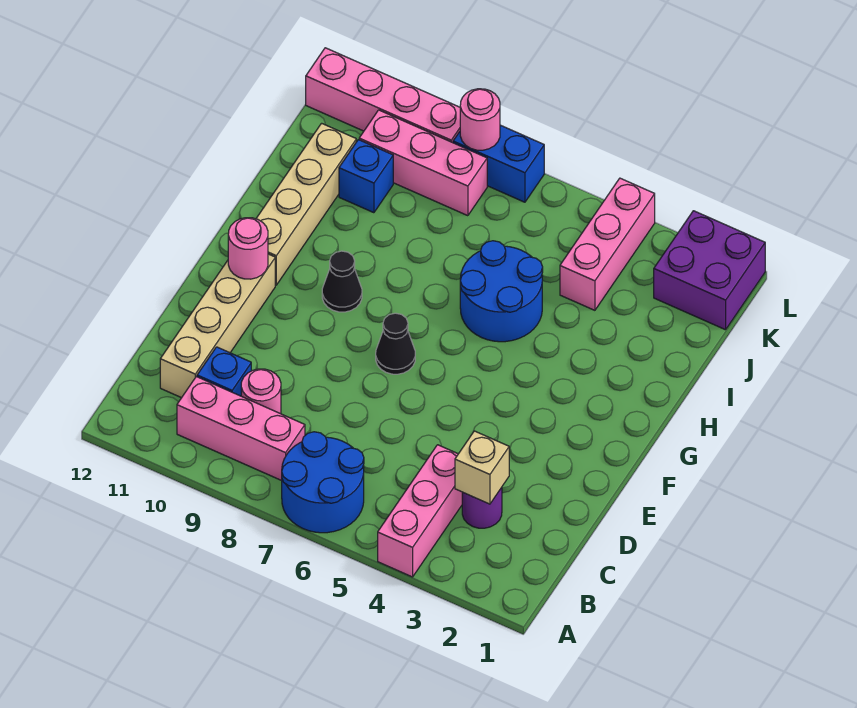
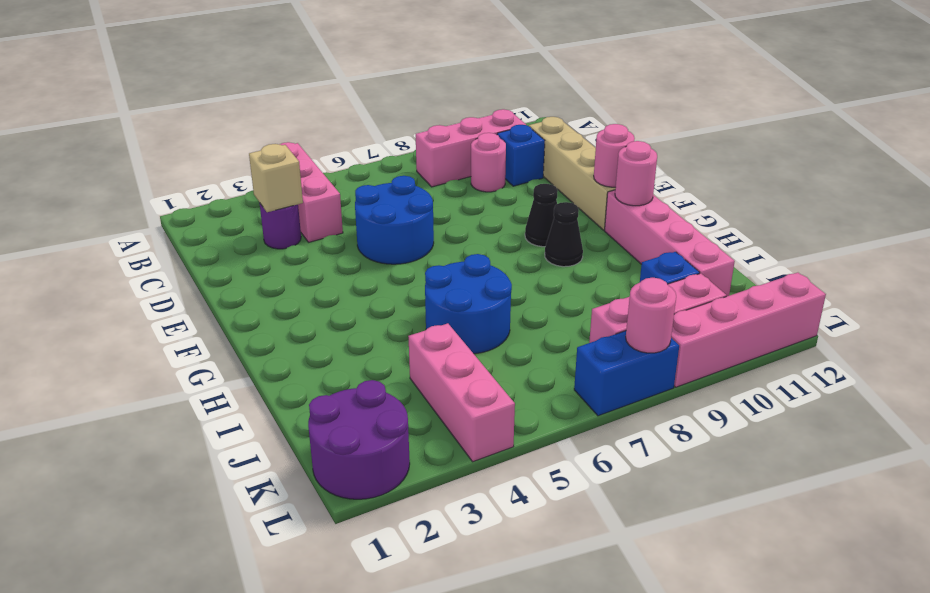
blue 2x2 round brick [282,432,364,533] -> blue 2x2 round brick moved to [355,176,434,264]
black 1x1 cone [376,313,415,374] -> black 1x1 cone moved to [525,184,558,247]
tan 1x4 brick [256,123,356,285] -> pink 1x4 brick [605,190,735,296]
none -> pink 1x1 round brick [615,141,657,206]
purple 2x2 brick [654,211,765,330] -> purple 2x2 round brick [308,380,410,499]

